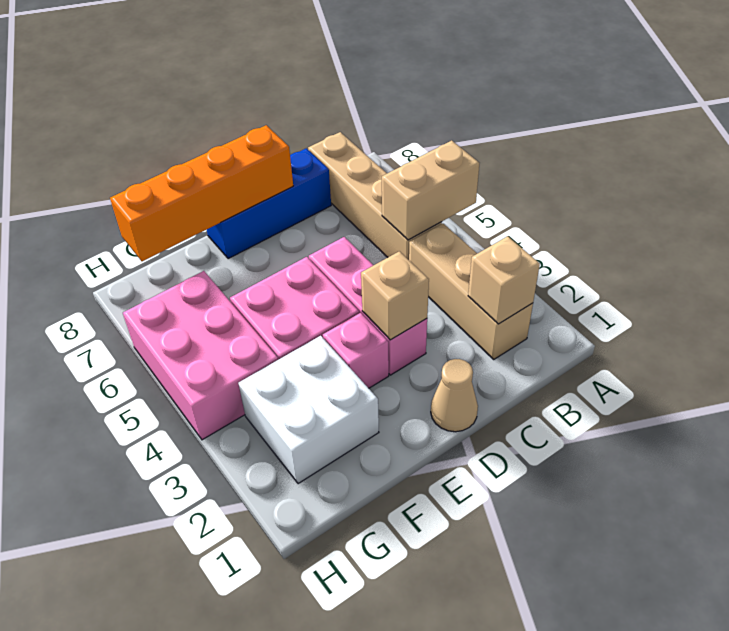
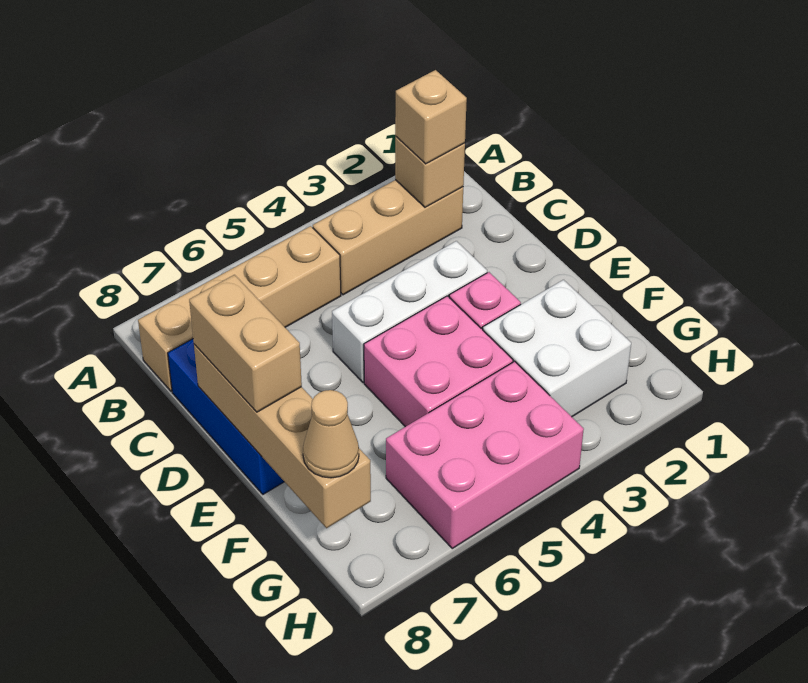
tan 1x2 brick [382,140,479,240] -> tan 1x2 brick moved to [189,275,302,412]
tan 1x1 cone [431,359,478,432] -> tan 1x1 cone moved to [303,390,359,478]
pink 1x3 brick [309,237,427,375] -> white 1x3 brick [332,241,487,383]
tan 1x1 brick [361,251,429,340] -> tan 1x1 brick moved to [395,70,467,164]
orange 1x4 brick [110,125,293,261] -> tan 1x4 brick [194,344,371,528]

